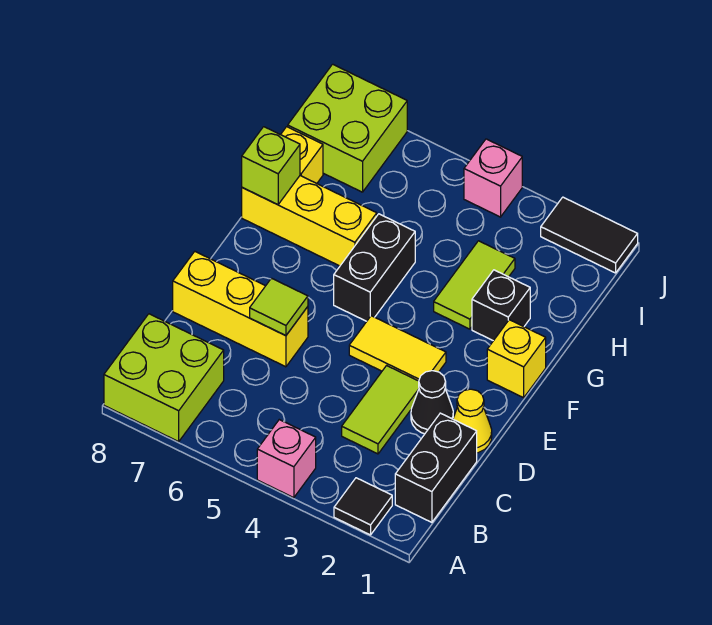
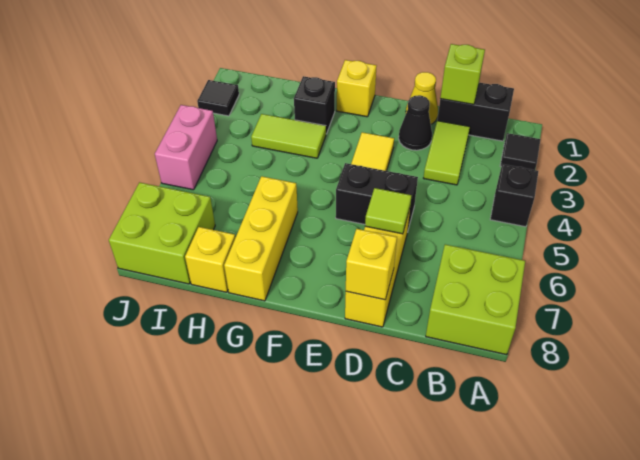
pink 1x1 brick [257,420,316,498] -> black 1x1 brick [490,164,538,227]
lime 1x2 tile [342,366,419,454] -> lime 1x2 tile turned to [424,121,470,185]
none -> yellow 1x1 brick [346,229,397,300]
black 1x2 brick [334,214,415,321] -> black 1x2 brick moved to [336,163,418,232]
lime 1x1 brick [242,127,300,205] -> lime 1x1 brick moved to [440,44,485,104]
black 1x2 tile [541,197,638,273] -> black 1x1 tile [197,80,239,116]
pink 1x1 brick [464,139,522,217] -> pink 1x2 brick [155,105,217,190]

